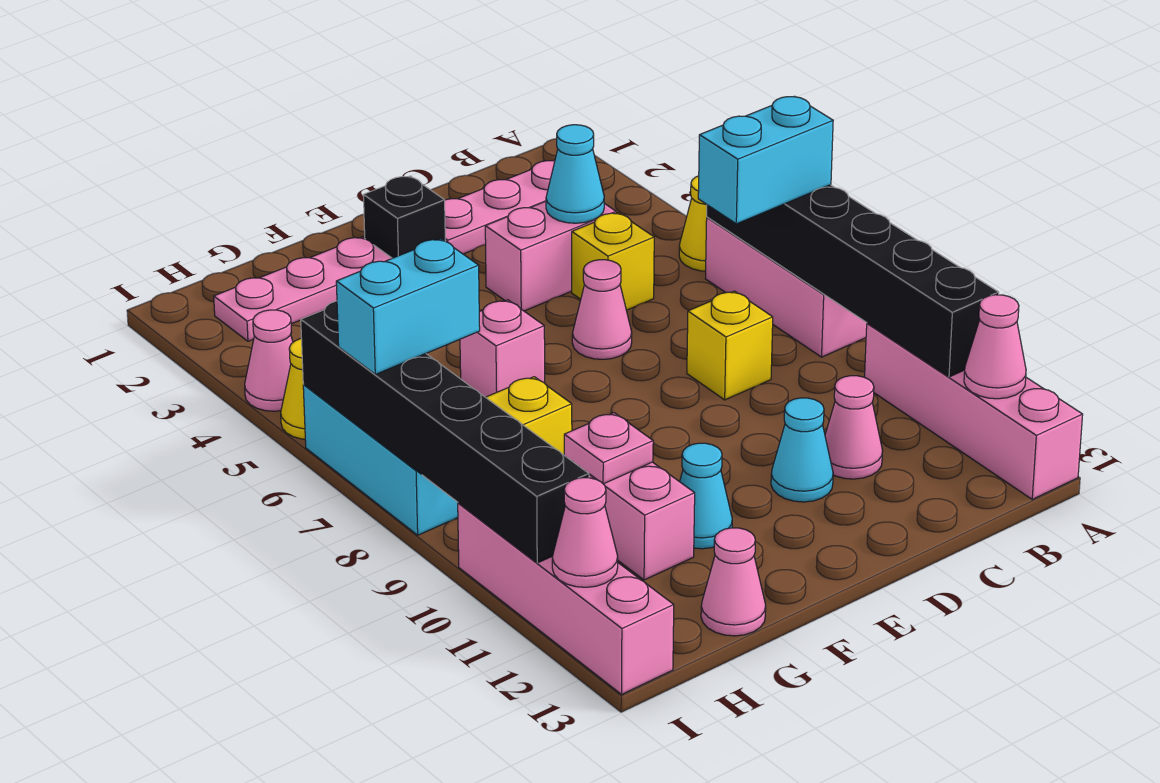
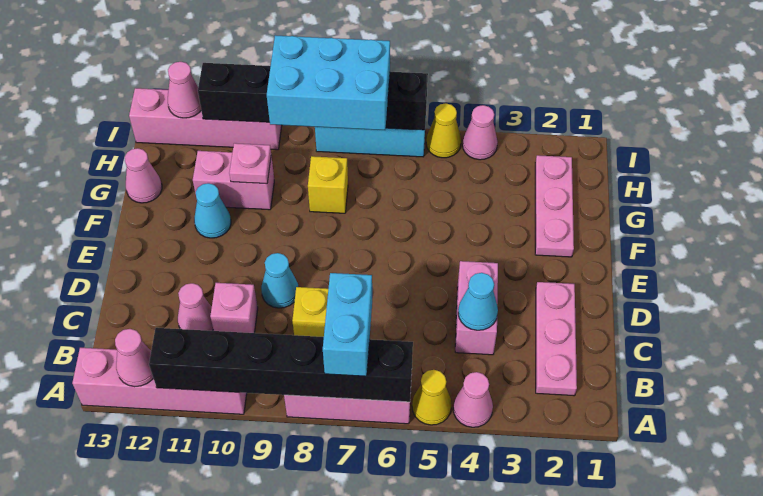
yellow 1x1 brick [572,213,654,310] -> none
pink 1x1 cone [572,260,632,359] -> pink 1x1 cone moved to [453,372,493,427]
cyan 1x1 cone [771,398,833,502] -> cyan 1x1 cone moved to [261,253,298,308]
black 1x1 brick [363,176,445,258] -> none
pink 1x1 brick [460,300,545,397] -> pink 1x1 brick moved to [210,283,258,333]
cyan 1x2 brick [336,239,480,374] -> cyan 2x3 brick [267,35,390,130]

